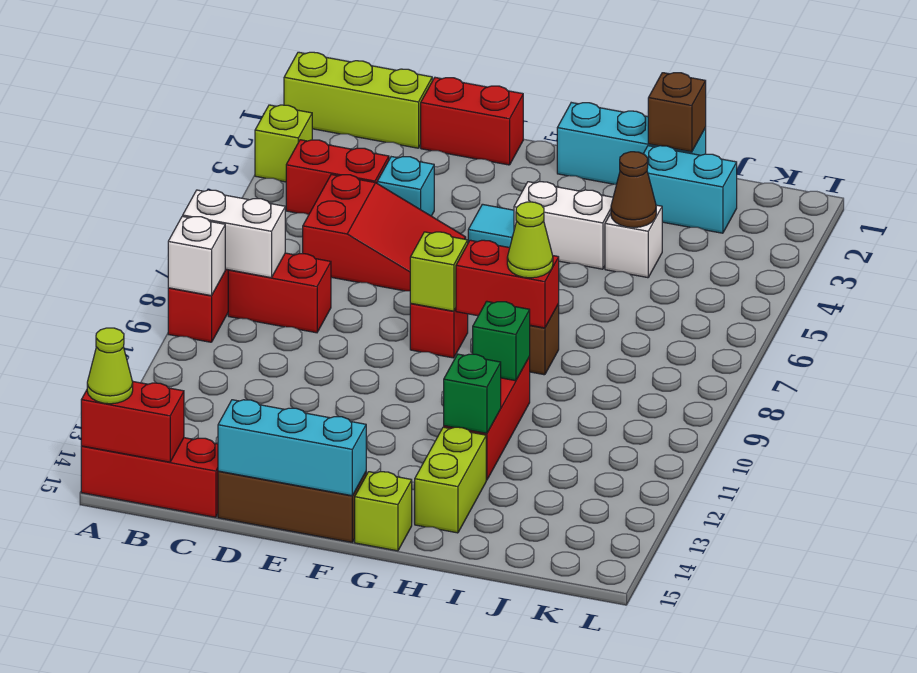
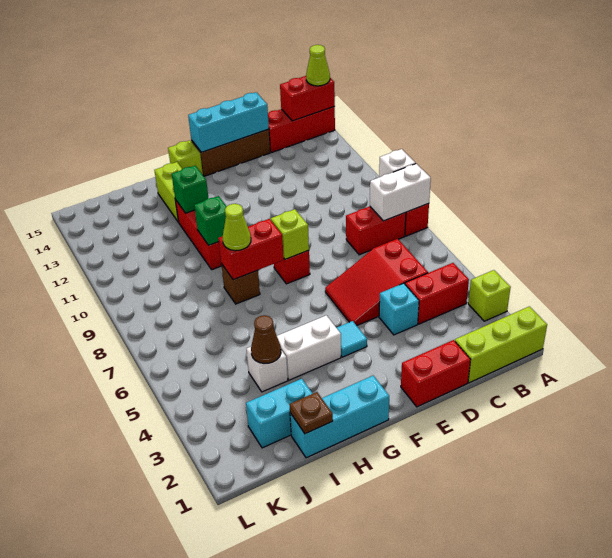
brown 1x1 brick [648,73,706,152] -> brown 1x1 plate [289,392,333,434]

